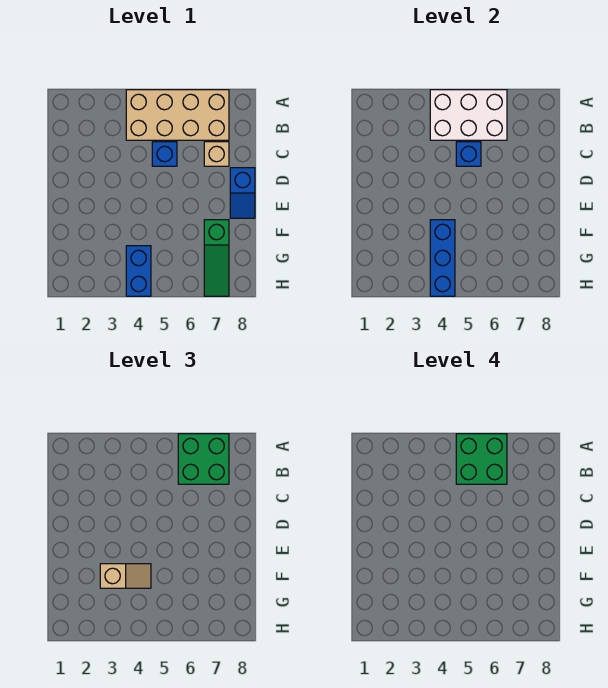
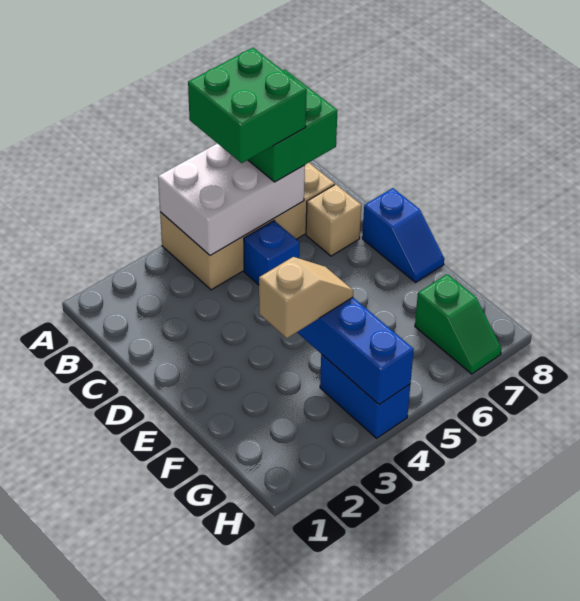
blue 1x1 brick [456,142,481,166] -> none
green 1x3 slope [204,220,229,296] -> green 1x2 slope [415,274,501,374]

